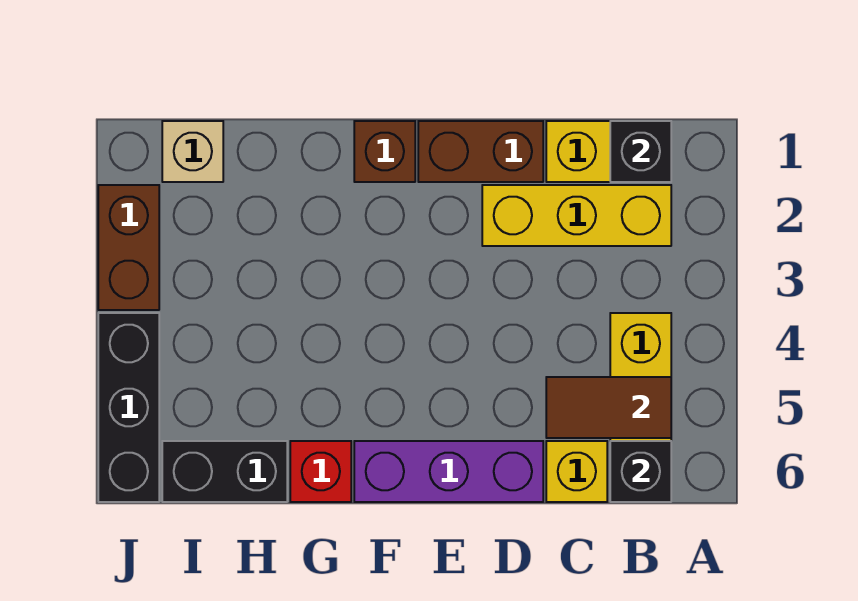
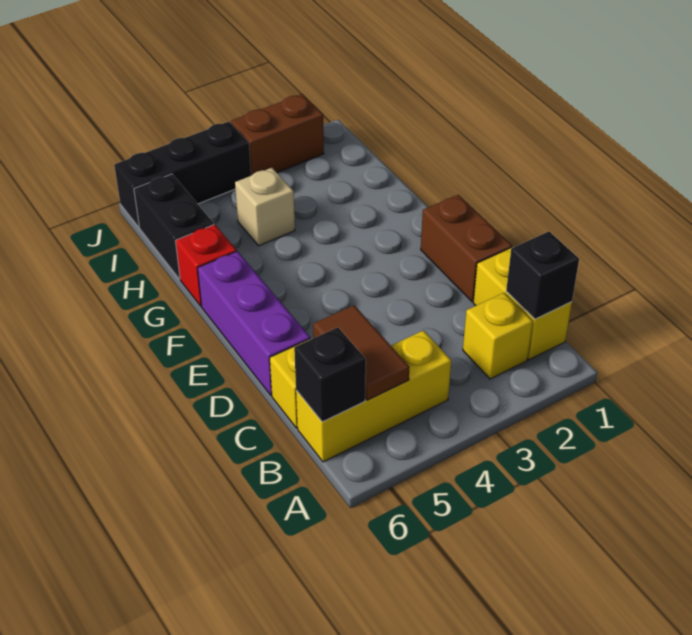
yellow 1x3 brick [482,185,671,246] -> yellow 1x1 brick [463,293,533,379]
brown 1x1 brick [354,121,415,182] -> none
tan 1x1 brick [162,121,223,182] -> tan 1x1 brick moved to [235,168,295,246]

